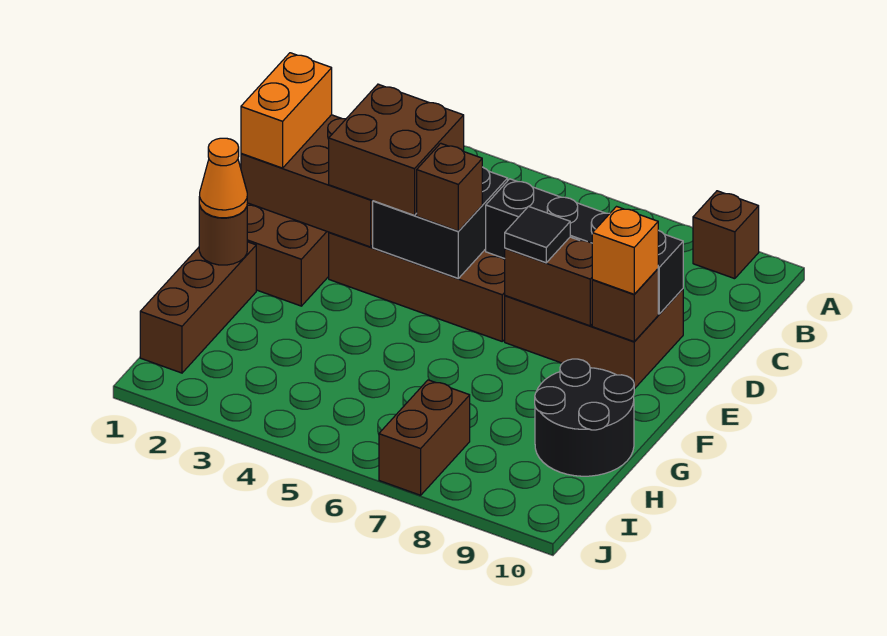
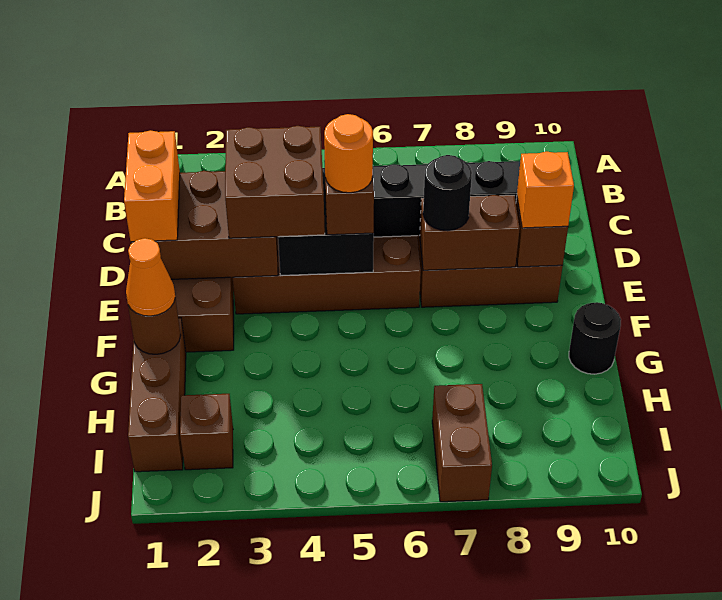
brown 1x1 brick [693,191,759,279] -> brown 1x1 brick moved to [180,394,233,470]
none -> orange 1x1 round brick [324,114,373,193]
black 1x1 tile [505,206,570,263] -> black 1x1 round brick [423,155,472,231]
black 2x2 round brick [535,359,634,476] -> black 1x1 round brick [569,302,621,374]

